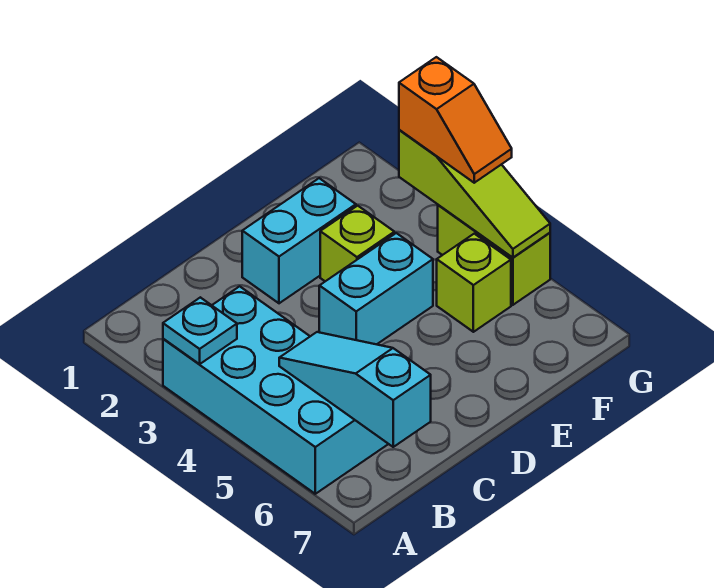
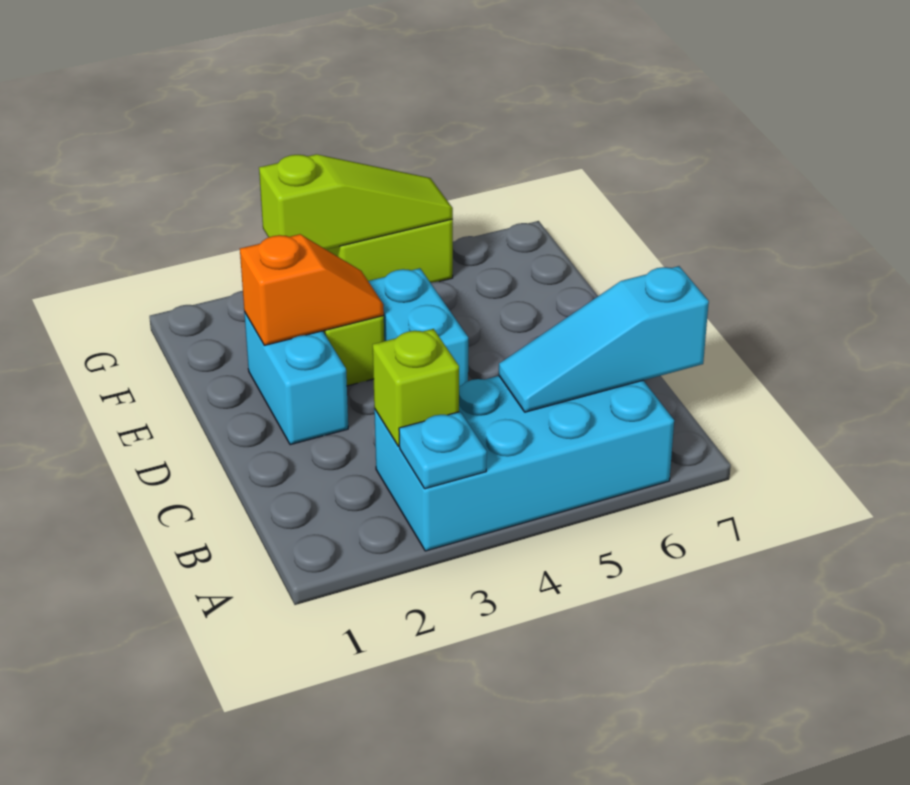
lime 1x1 brick [437,234,511,332] -> lime 1x1 brick moved to [373,329,459,446]
orange 1x2 slope [399,57,512,183] -> orange 1x2 slope moved to [240,234,384,345]

